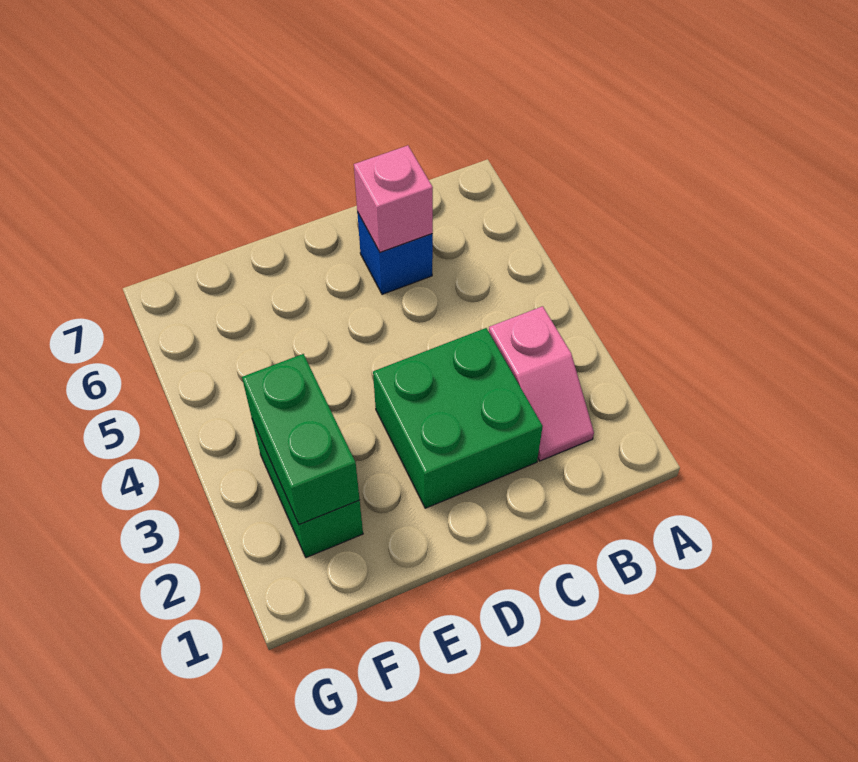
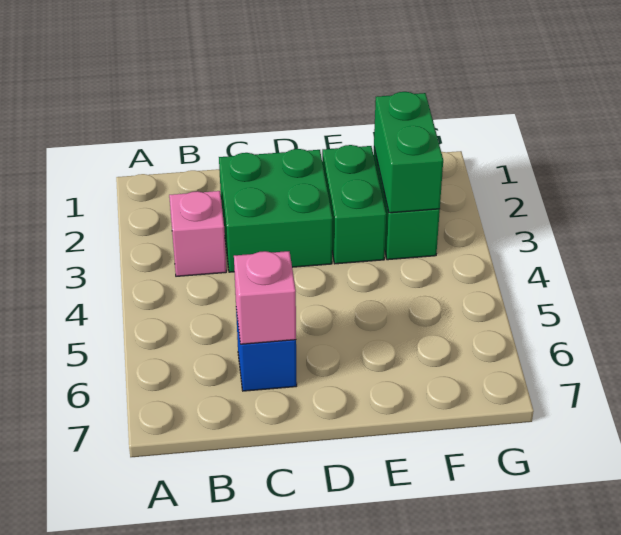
none -> green 1x2 brick [322,145,386,264]

